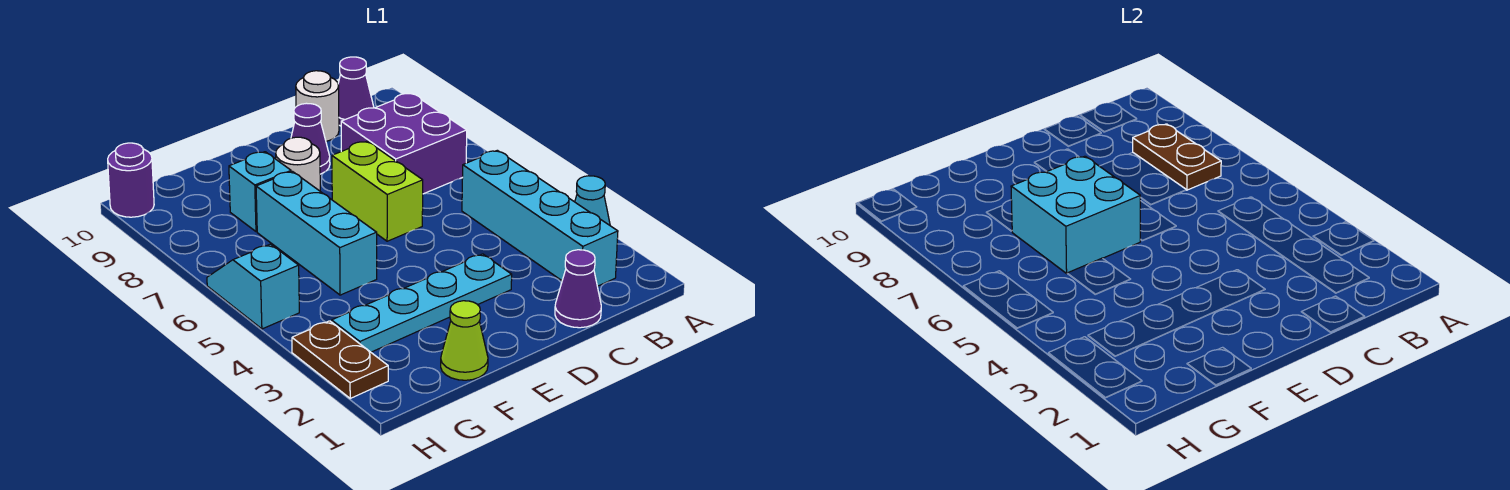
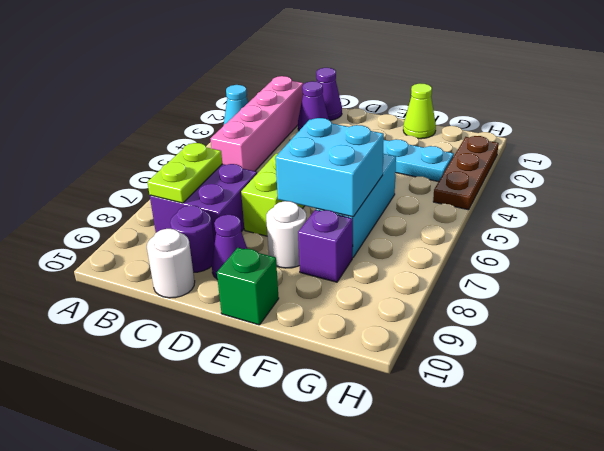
cyan 1x4 brick [462,150,618,286] -> pink 1x4 brick [210,76,303,171]
brown 1x2 plate [1133,124,1221,190] -> lime 1x2 plate [148,143,222,203]
purple 1x1 cone [338,57,374,126] -> purple 1x1 cone moved to [298,81,329,131]
none -> green 1x1 brick [217,248,279,325]
cyan 1x1 brick [229,152,291,232] -> purple 1x1 brick [298,210,353,282]
brown 1x2 plate [292,321,388,398] -> brown 1x3 plate [433,136,499,210]
cyan 1x2 slope [207,244,299,329] -> none
purple 1x1 round brick [108,143,154,217] -> purple 1x1 round brick moved to [170,205,214,272]

